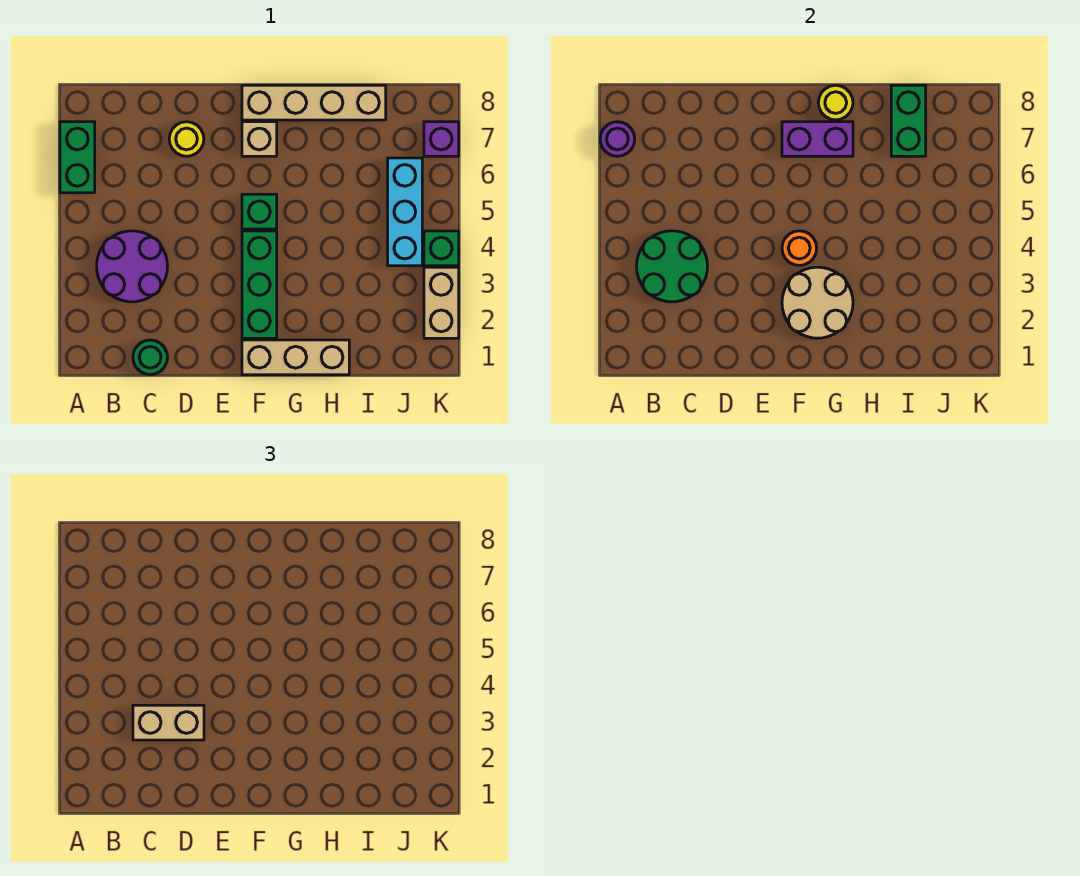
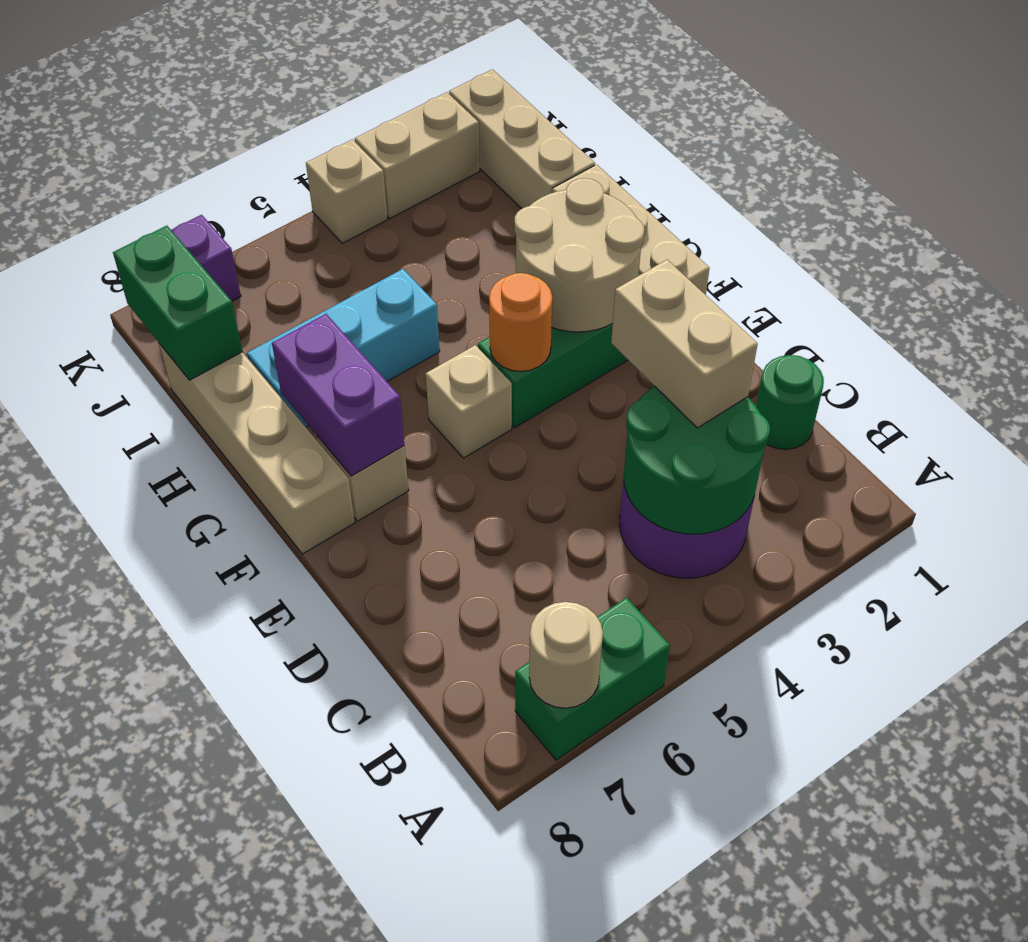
purple 1x1 round brick [600,122,635,156] -> tan 1x1 round brick [529,602,603,708]
yellow 1x1 round brick [169,122,204,156] -> none
green 1x1 brick [242,194,277,229] -> tan 1x1 brick [426,345,512,458]
yellow 1x1 round brick [818,85,853,120] -> none
none -> tan 1x3 brick [449,69,595,209]
green 1x2 brick [891,85,926,156] -> green 1x2 brick turned to [113,226,242,380]
cyan 1x3 brick [388,158,422,266] -> cyan 1x3 brick moved to [247,269,440,427]
green 1x1 brick [424,231,459,266] -> tan 1x1 brick [306,139,388,243]

